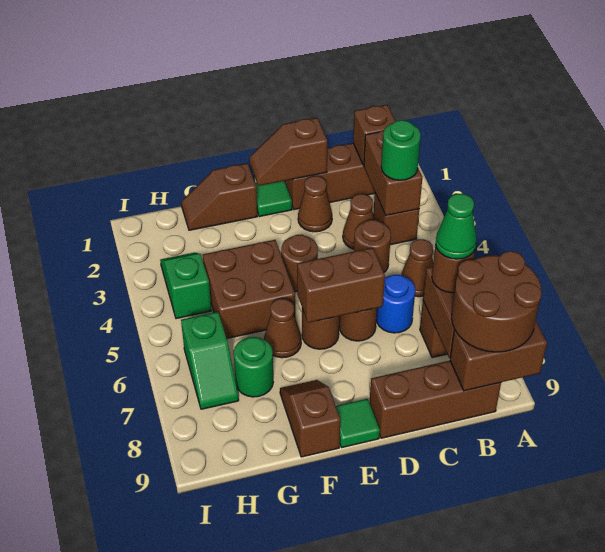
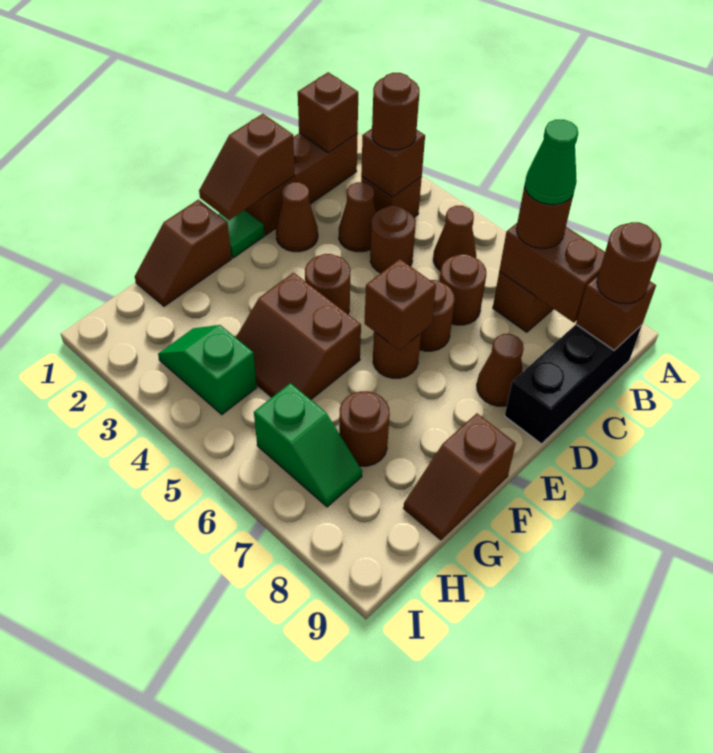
brown 2x2 round brick [452,251,542,352] -> brown 1x1 round brick [597,222,661,303]
brown 1x2 brick [450,321,547,391] -> brown 1x1 brick [576,276,656,350]
brown 1x2 brick [364,130,422,215] -> brown 1x1 brick [361,129,425,197]
green 1x1 round brick [381,120,421,180] -> brown 1x1 round brick [372,73,419,150]
brown 1x3 brick [369,361,501,438] -> black 1x3 brick [505,325,642,444]
blue 1x1 round brick [376,275,415,333] -> brown 1x1 round brick [440,254,486,325]
brown 1x2 brick [297,248,385,323] -> brown 1x1 brick [365,259,436,350]
green 1x1 tile [336,399,380,448] -> none
brown 2x2 brick [203,240,295,338] -> brown 2x2 slope [236,273,361,400]
brown 1x1 cone [264,299,301,358] -> brown 1x1 cone moved to [477,334,524,406]
brown 1x2 slope [280,380,340,457] -> brown 1x2 slope turned to [403,413,516,540]
green 1x1 round brick [234,337,273,397] -> brown 1x1 round brick [339,391,390,466]

